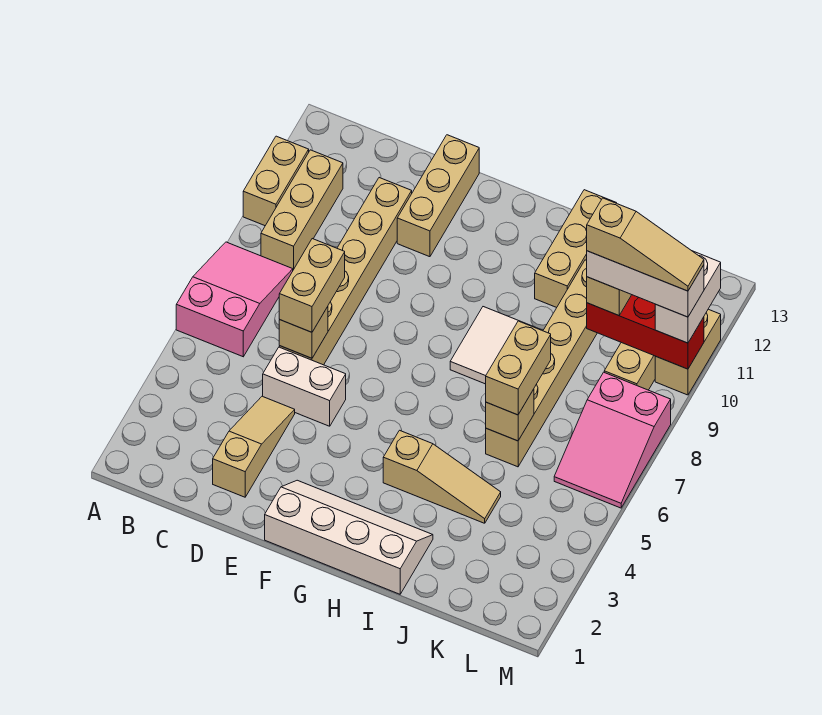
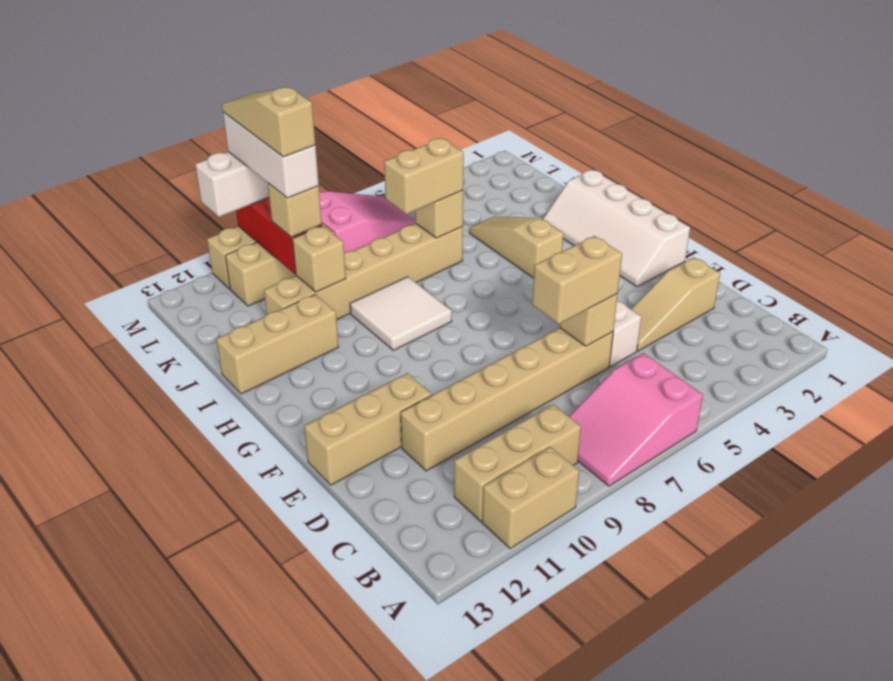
none -> tan 1x1 brick [292,226,346,292]

